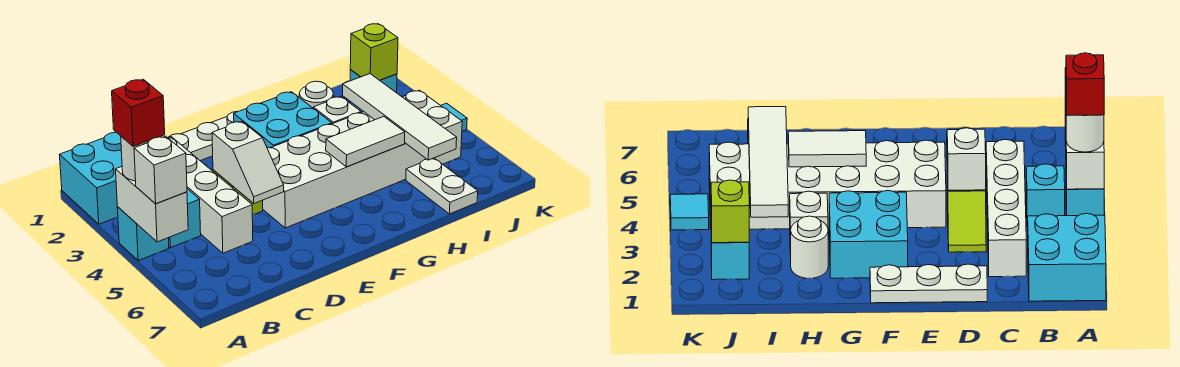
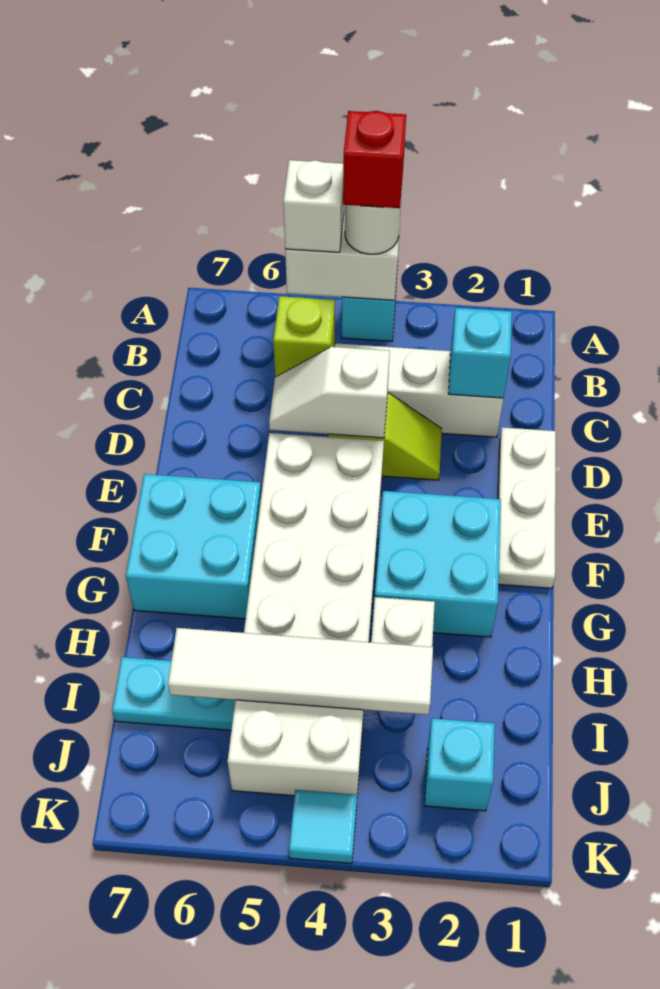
cyan 2x2 brick [60,132,122,224] -> cyan 2x2 brick moved to [126,474,261,619]
cyan 1x1 brick [169,189,201,248] -> cyan 1x1 brick moved to [448,308,512,398]
white 1x2 tile [326,117,405,167] -> none
white 1x1 round brick [299,81,333,108] -> none
white 1x2 plate [406,158,478,214] -> cyan 1x2 plate [112,657,235,730]
lime 1x1 brick [350,24,398,80] -> lime 1x1 brick moved to [273,296,335,377]

